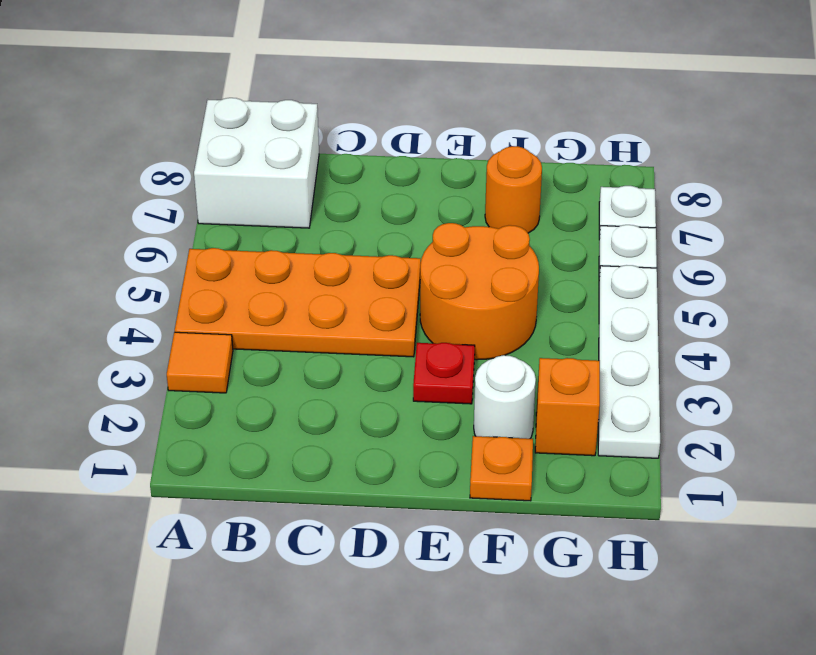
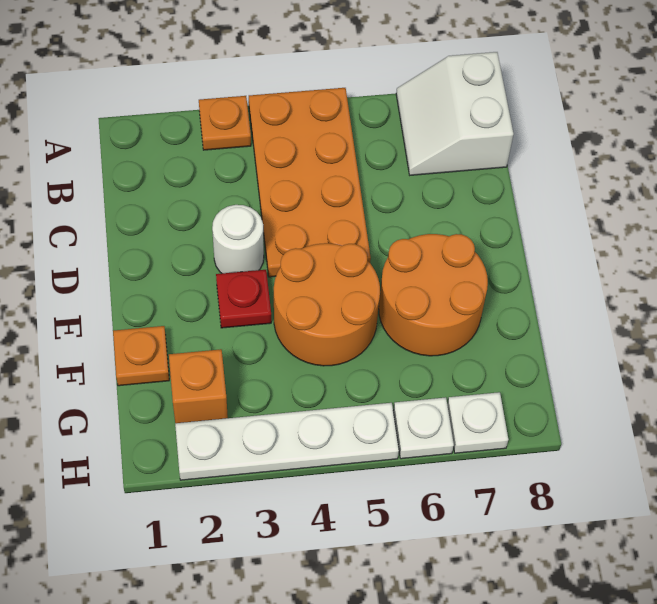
orange 1x1 tile [167,332,233,393] -> orange 1x1 plate [199,96,251,150]
white 2x2 brick [194,98,319,228] -> white 2x2 slope [396,52,514,175]
white 1x1 round brick [474,355,536,439] -> white 1x1 round brick moved to [212,205,264,273]
orange 1x1 round brick [485,146,542,233] -> orange 2x2 round brick [379,234,488,356]

